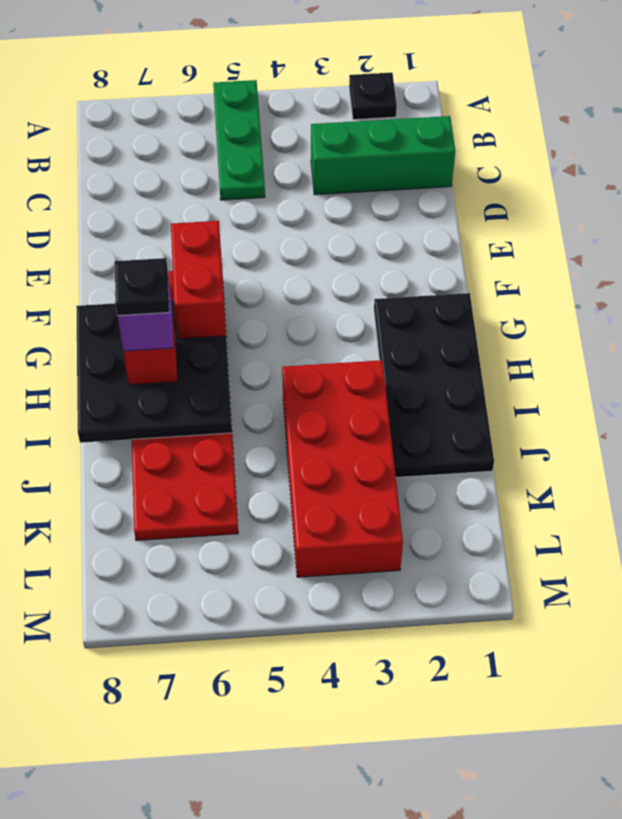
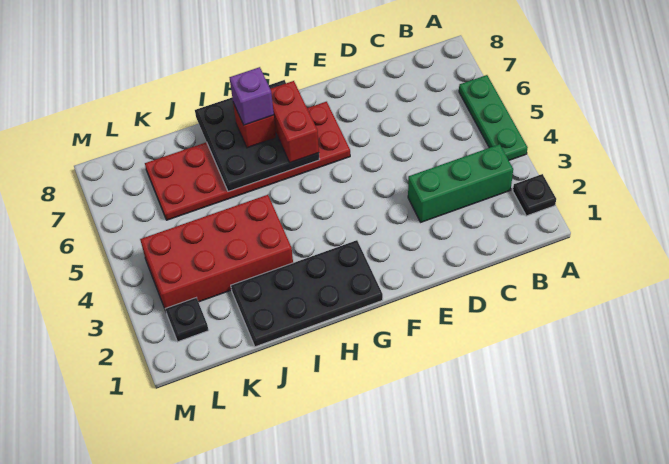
green 1x3 plate [213,80,265,200] -> green 1x3 plate turned to [459,75,528,160]
green 1x3 brick [311,116,455,195] -> green 1x3 brick turned to [408,144,513,222]
red 1x2 brick [171,221,226,339] -> red 1x2 brick turned to [270,81,319,163]
black 1x1 plate [115,258,169,316] -> black 1x1 plate moved to [165,298,209,342]

